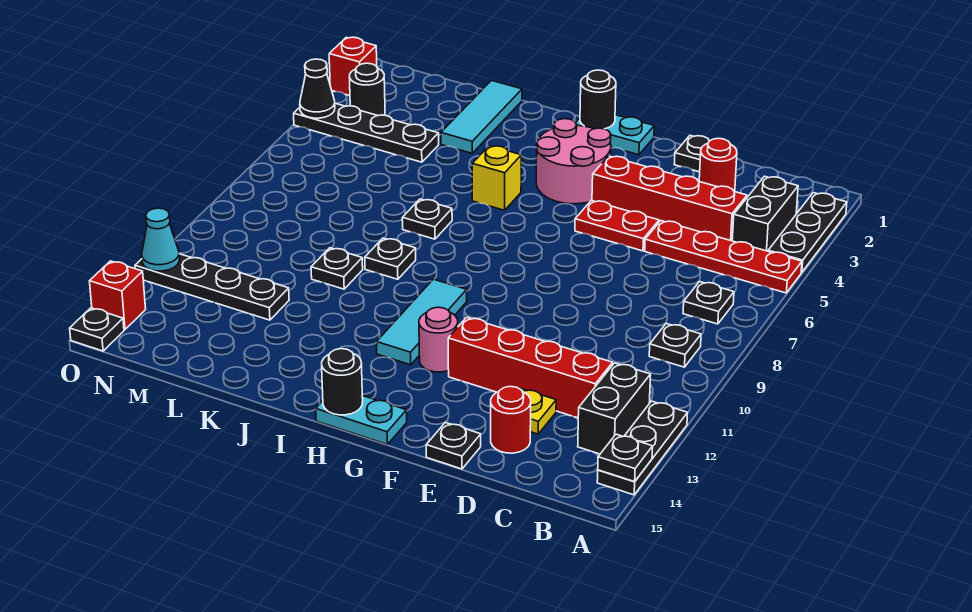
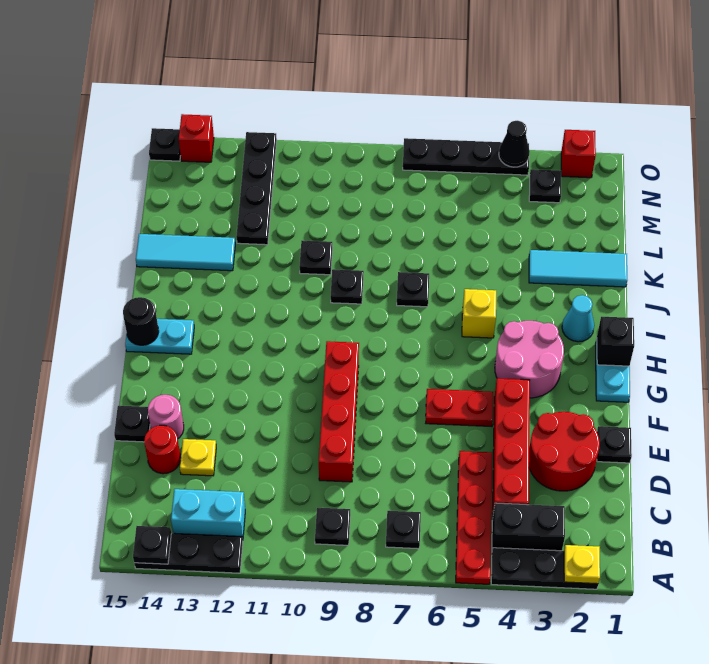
none -> yellow 1x1 plate [564,545,600,584]
black 1x2 brick [578,363,651,454] -> cyan 1x2 brick [171,489,245,539]
red 1x4 brick [448,317,613,418] -> red 1x4 brick moved to [319,341,359,482]
red 1x1 round brick [699,138,737,191] -> red 2x2 round brick [529,412,600,491]
red 1x2 plate [575,200,659,251] -> red 1x2 plate turned to [426,389,493,427]
pink 1x1 round brick [419,307,458,372] -> pink 1x1 round brick moved to [148,395,184,438]
cyan 1x2 plate [316,396,407,445] -> cyan 1x2 plate turned to [125,319,194,354]
black 1x1 round brick [580,70,616,129] -> black 1x1 brick [597,317,634,366]
cyan 1x3 tile [377,279,467,365] -> cyan 1x3 tile moved to [136,234,235,271]
black 1x4 plate [294,103,439,162] -> black 1x4 plate turned to [403,138,529,175]
black 1x1 round brick [349,63,385,116] -> black 1x1 plate [529,169,561,203]
cyan 1x1 cone [142,208,180,271] -> cyan 1x1 cone moved to [562,295,594,342]

